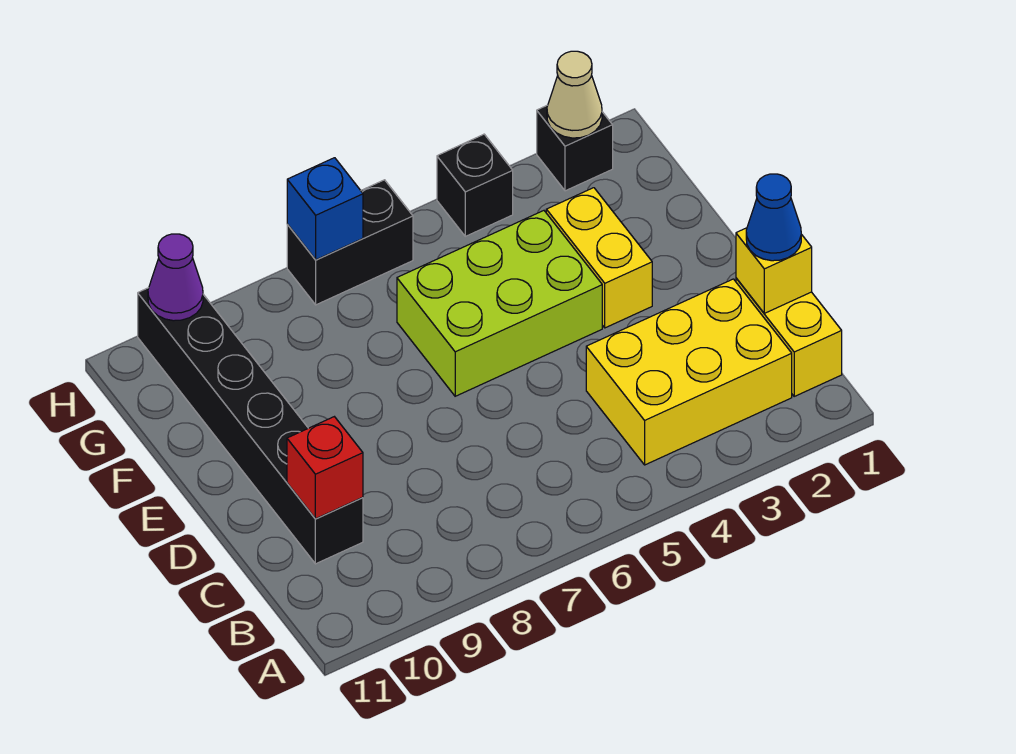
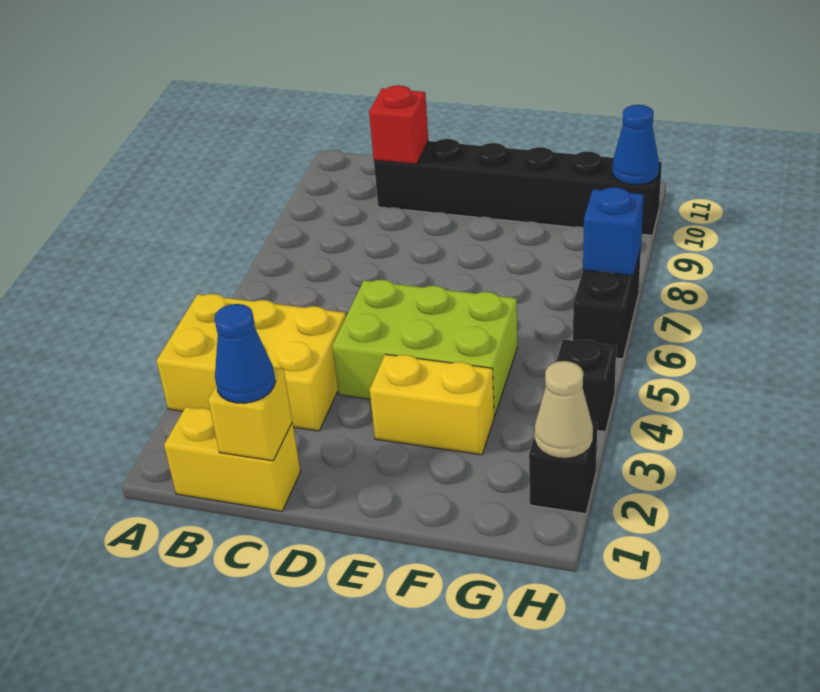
yellow 2x3 brick [586,279,792,465] -> yellow 2x3 brick turned to [156,294,346,431]
lime 2x3 brick [397,211,602,396] -> lime 2x3 brick turned to [332,280,517,416]
purple 1x1 cone [148,234,203,321] -> blue 1x1 cone [612,105,659,185]

